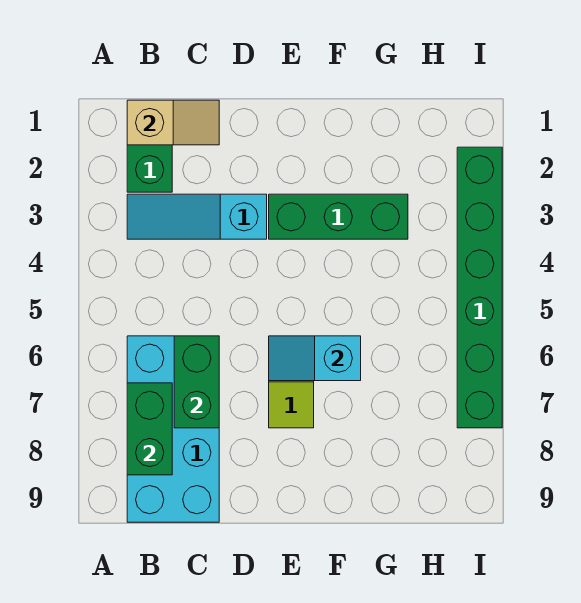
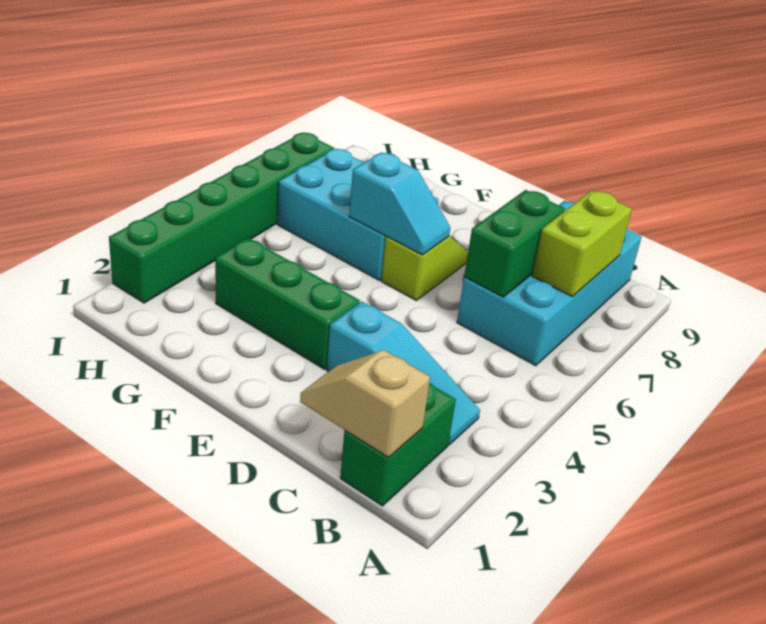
green 1x2 brick [127,383,172,475] -> lime 1x2 brick [532,190,632,296]
none -> cyan 2x3 brick [277,149,439,280]

